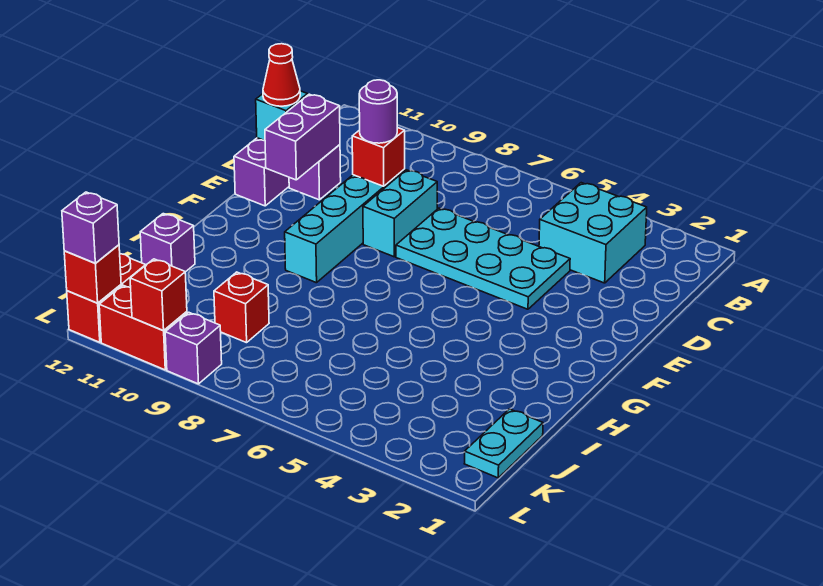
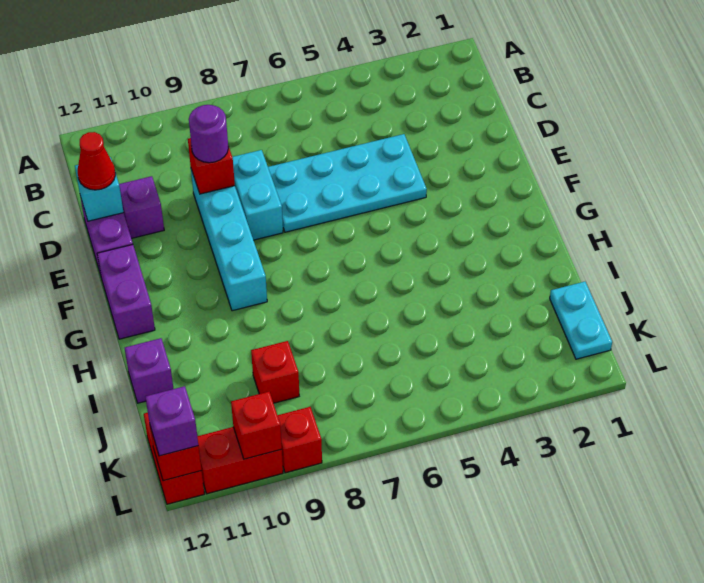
cyan 2x2 brick [539,183,647,283] -> none
purple 1x2 brick [265,94,340,180] -> purple 1x2 brick moved to [97,245,155,339]
purple 1x1 brick [165,312,222,384] -> red 1x1 brick [277,407,322,473]

